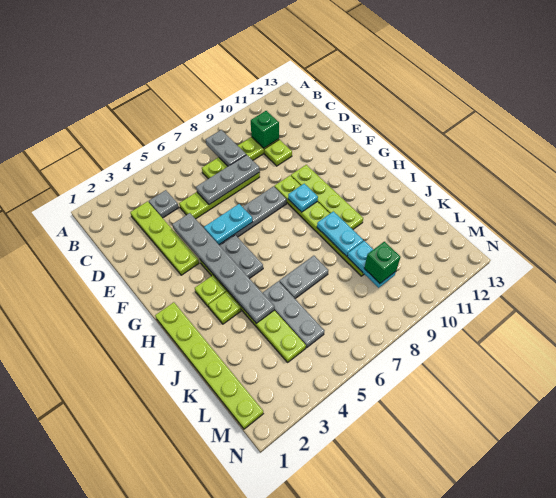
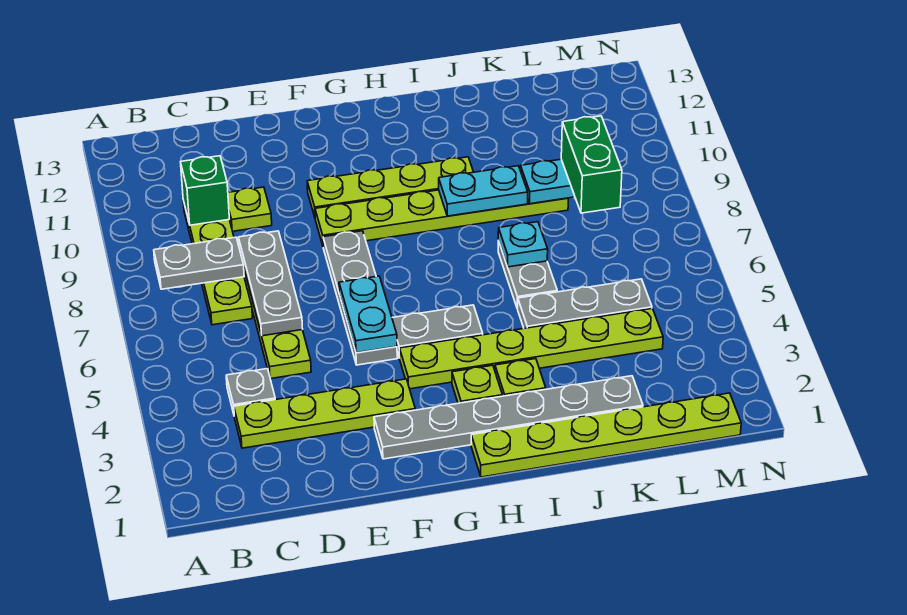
grey 1x6 plate [172,213,274,323] -> grey 1x6 plate moved to [374,376,643,459]
cyan 1x1 plate [288,184,318,212] -> cyan 1x1 plate moved to [498,222,548,267]
green 1x1 brick [364,242,401,283] -> green 1x2 brick [561,116,622,213]

